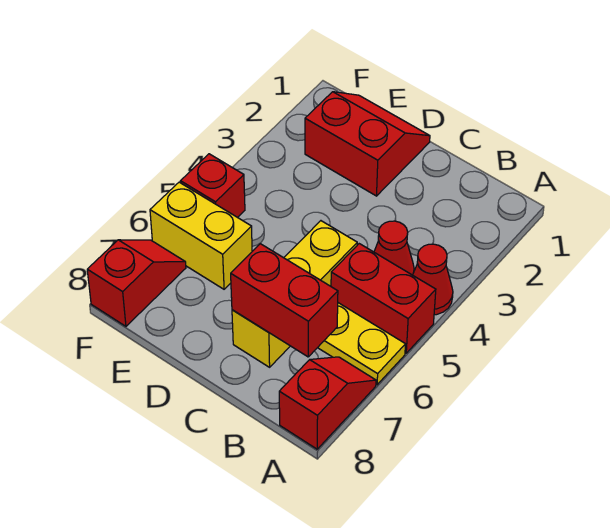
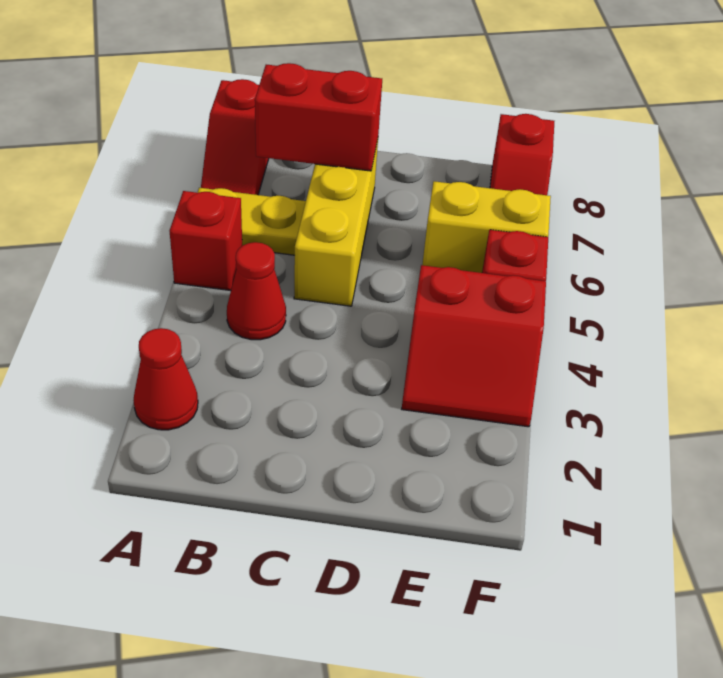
red 1x1 cone [413,244,453,315] -> red 1x1 cone moved to [133,328,198,430]
red 1x2 brick [331,244,436,353] -> red 1x1 brick [170,191,242,291]
red 2x2 slope [305,92,430,196] -> red 2x2 slope moved to [402,265,546,427]

